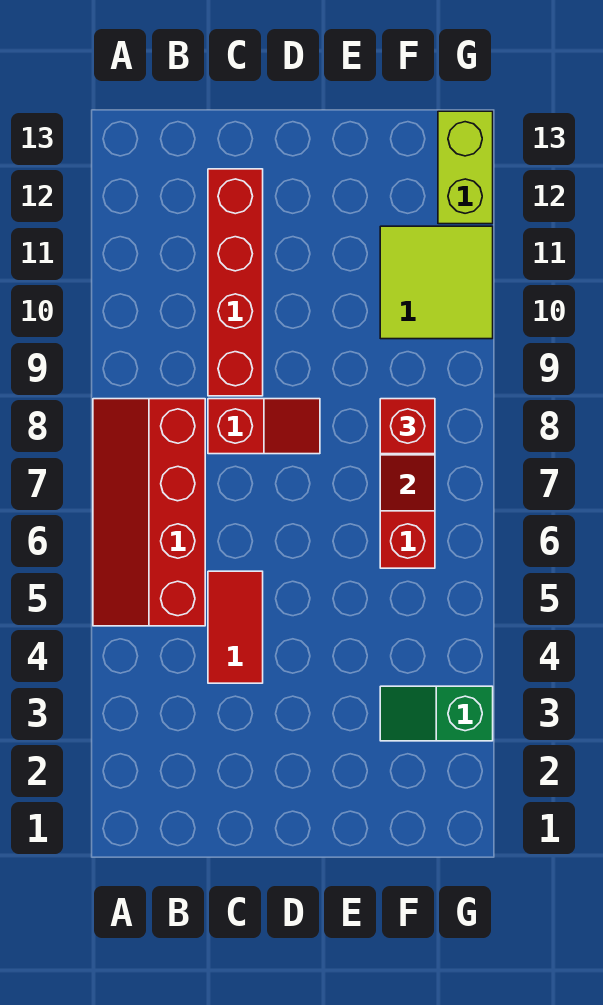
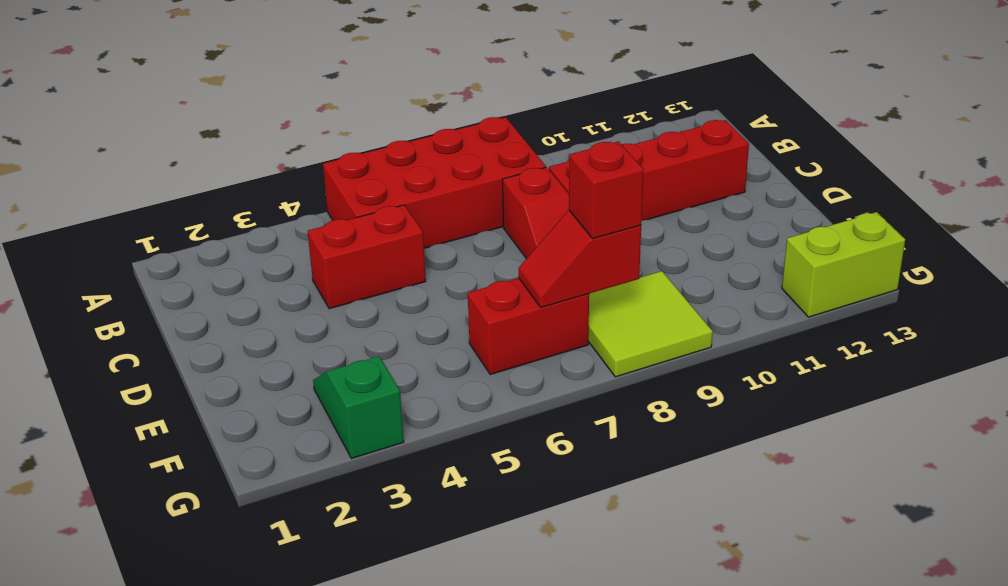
red 2x4 slope [93,399,205,626] -> red 2x4 brick [323,117,546,248]
red 1x2 tile [208,571,263,683] -> red 1x2 brick [308,205,426,309]
lime 2x2 tile [380,226,493,339] -> lime 2x2 tile moved to [588,271,713,377]

